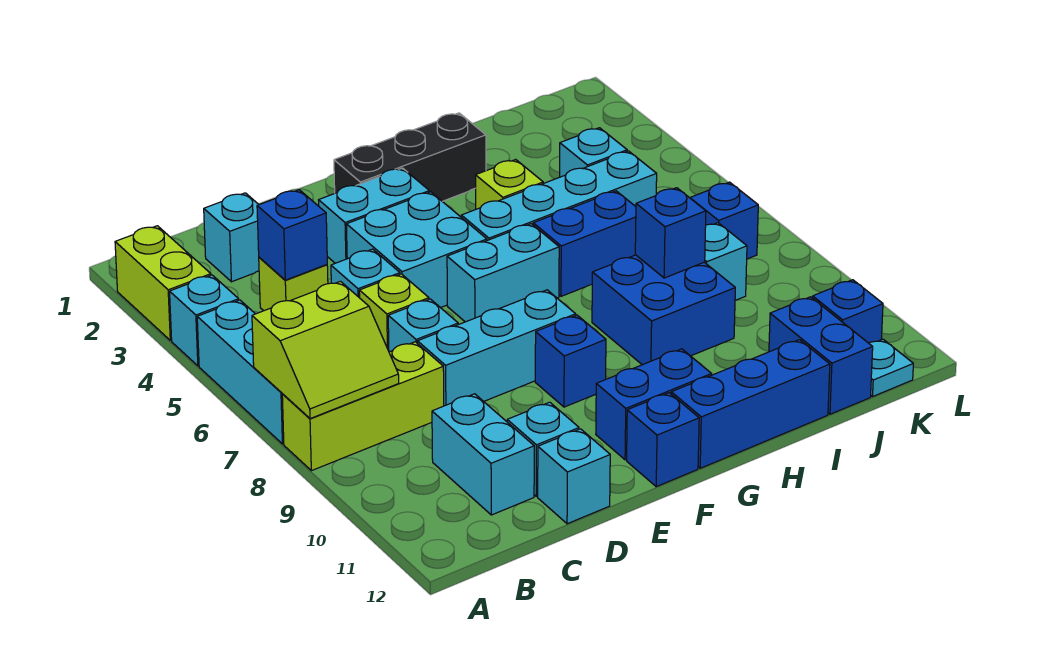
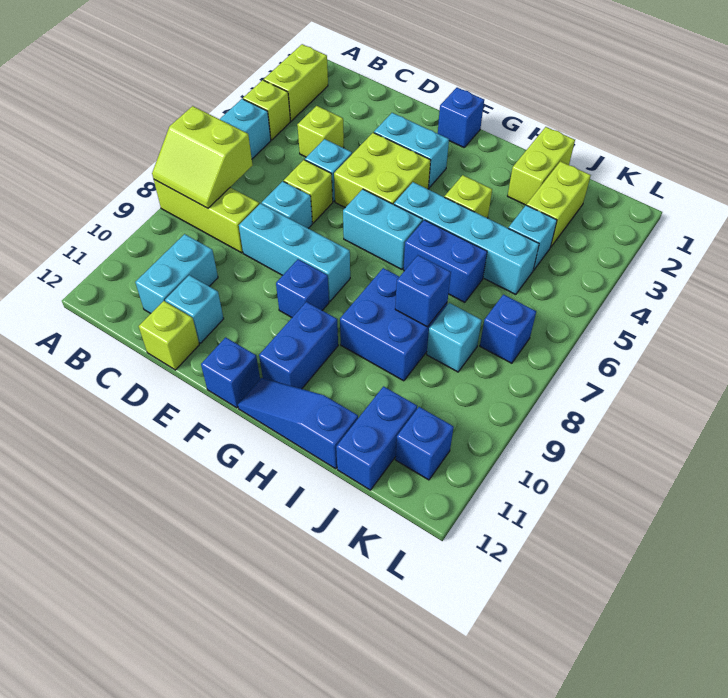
cyan 1x1 brick [170,275,239,366] -> lime 1x1 brick [243,80,290,140]
cyan 1x1 brick [204,193,259,282] -> none
blue 1x1 brick [257,190,327,280] -> blue 1x1 brick moved to [438,88,484,147]
cyan 1x1 brick [538,429,610,524] -> lime 1x1 brick [139,301,199,370]
cyan 2x2 brick [346,192,487,308] -> lime 2x2 brick [334,133,431,208]
black 1x3 brick [334,113,486,201] -> none
blue 1x2 brick [596,349,712,460] -> blue 1x2 brick turned to [259,302,338,389]
blue 1x3 brick [671,340,830,468] -> blue 1x3 slope [238,378,358,469]
none -> lime 1x2 brick [508,127,575,205]
none -> lime 1x2 brick [527,161,591,247]
cyan 1x1 plate [869,339,913,396] -> none

